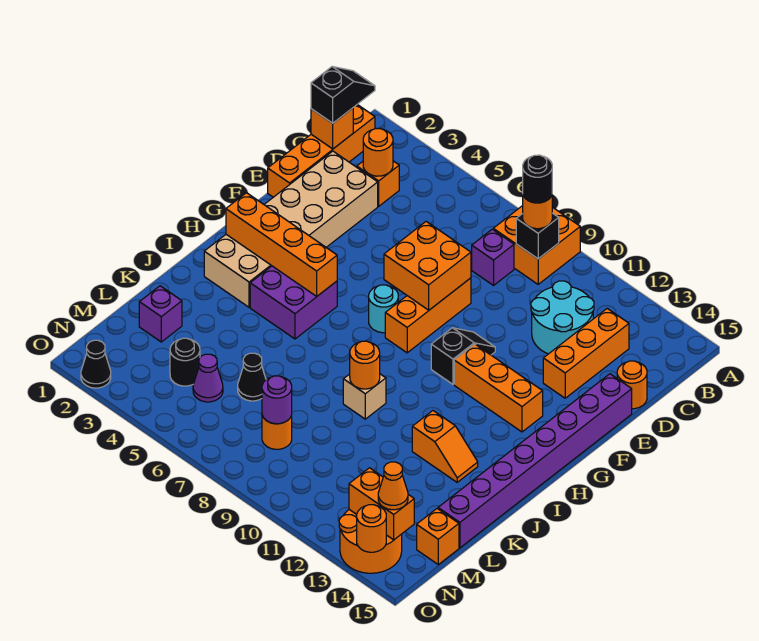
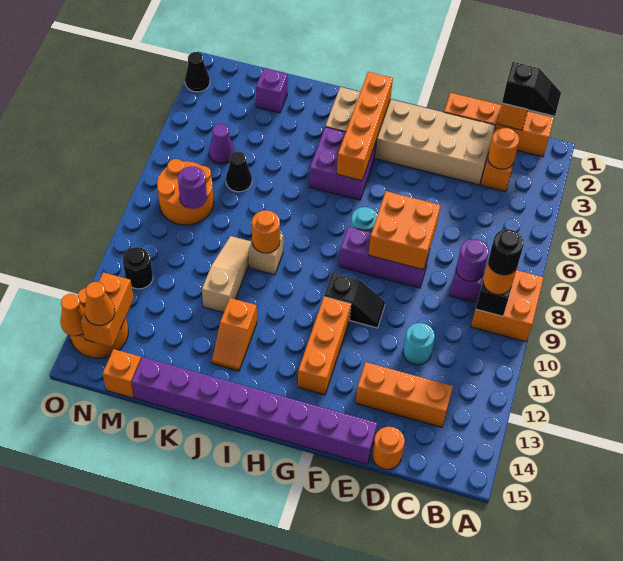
none -> purple 1x1 round brick [456,239,489,282]
cyan 2x2 round brick [531,281,594,354] -> cyan 1x1 round brick [403,323,435,365]
orange 1x3 brick [385,278,471,353] -> purple 1x3 brick [339,227,430,288]
none -> tan 1x3 slope [202,236,252,313]
black 1x1 round brick [170,338,200,386] -> black 1x1 round brick moved to [123,247,153,289]
orange 1x1 round brick [262,416,292,449] -> orange 2x2 round brick [157,159,214,225]
orange 1x1 round brick [357,505,386,552] -> orange 1x1 cone [60,294,85,336]

